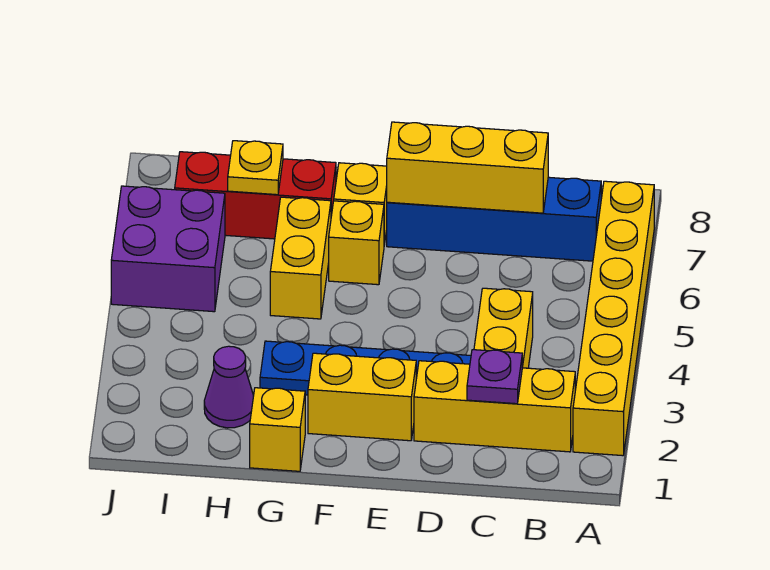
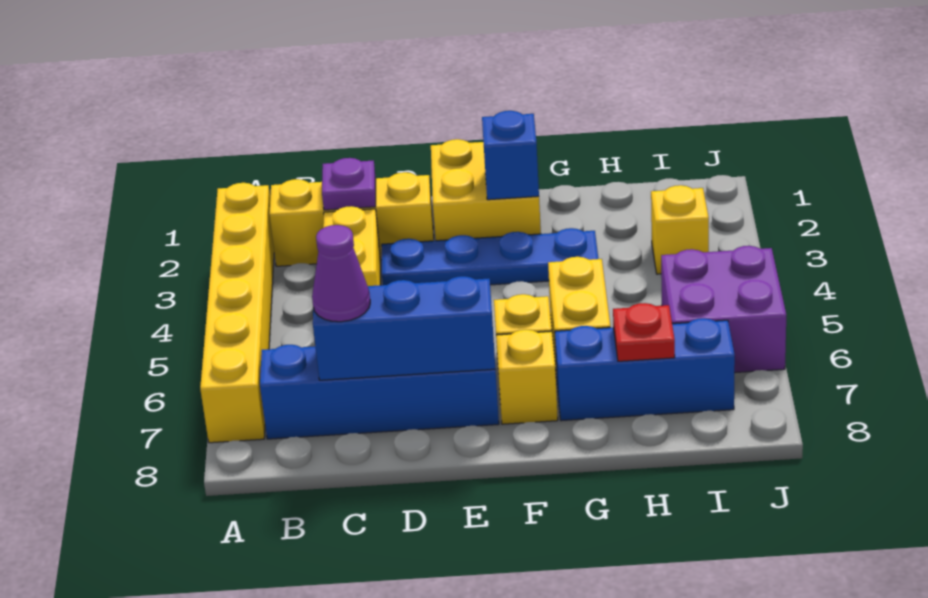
yellow 1x3 brick [387,122,548,213] -> blue 1x3 brick [313,276,495,380]
yellow 1x2 brick [308,353,416,441] -> yellow 2x2 brick [431,139,541,241]
none -> blue 1x1 brick [482,111,539,200]
yellow 1x1 brick [250,388,305,471] -> yellow 1x1 brick moved to [651,185,709,274]
red 1x3 brick [175,152,336,239] -> blue 1x3 brick [555,318,735,421]
purple 1x1 cone [204,346,254,428] -> purple 1x1 cone moved to [312,225,370,322]
yellow 1x1 plate [228,141,283,195] -> red 1x1 plate [613,303,675,361]

